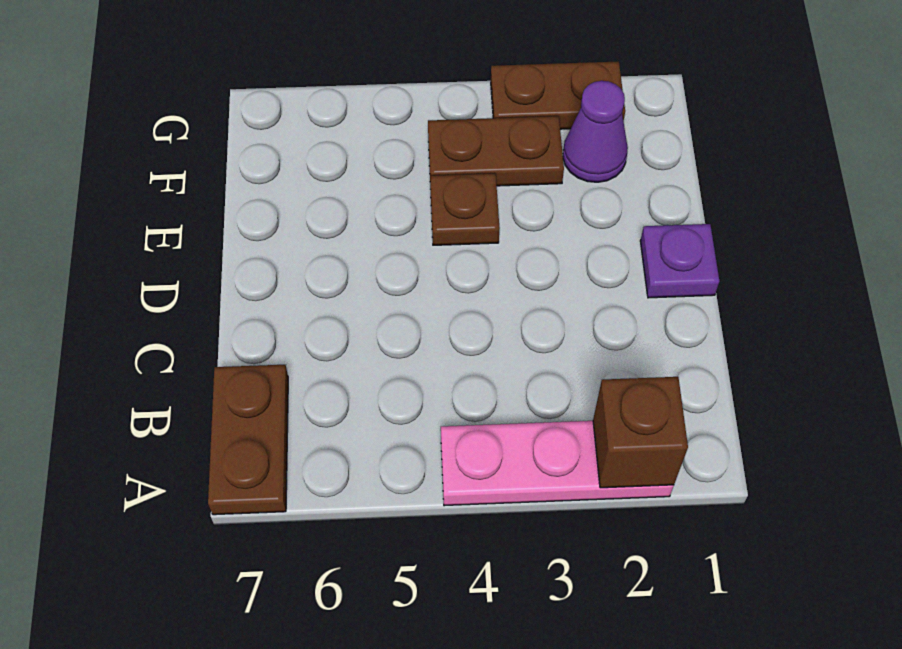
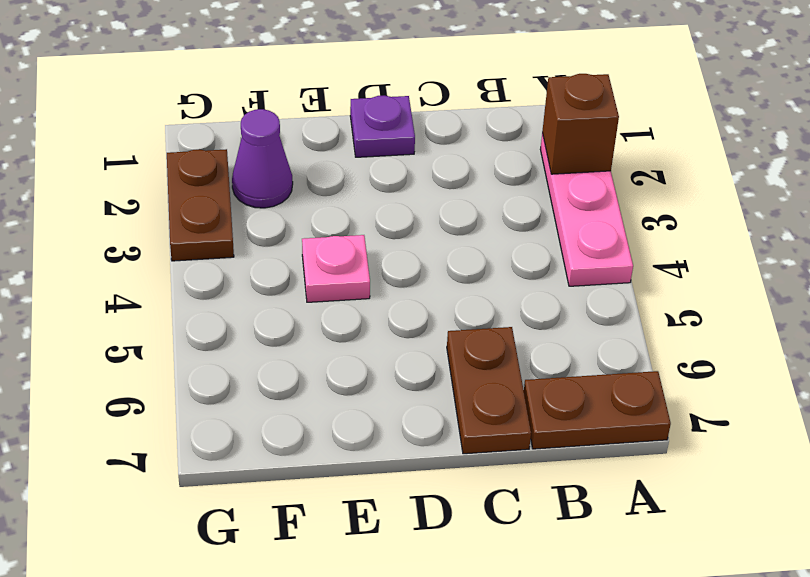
brown 1x1 plate [430,173,500,245] -> pink 1x1 plate [302,235,370,302]
brown 1x2 plate [428,116,564,186] -> brown 1x2 plate moved to [447,327,531,454]

